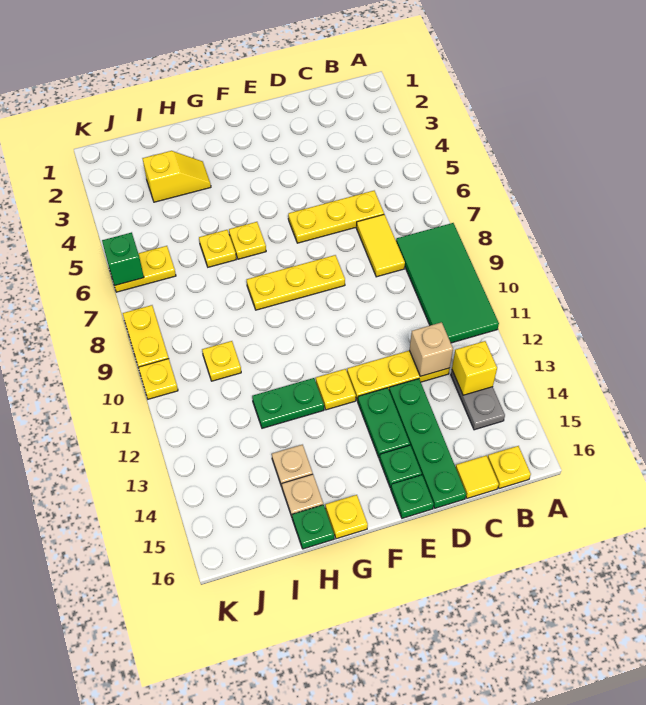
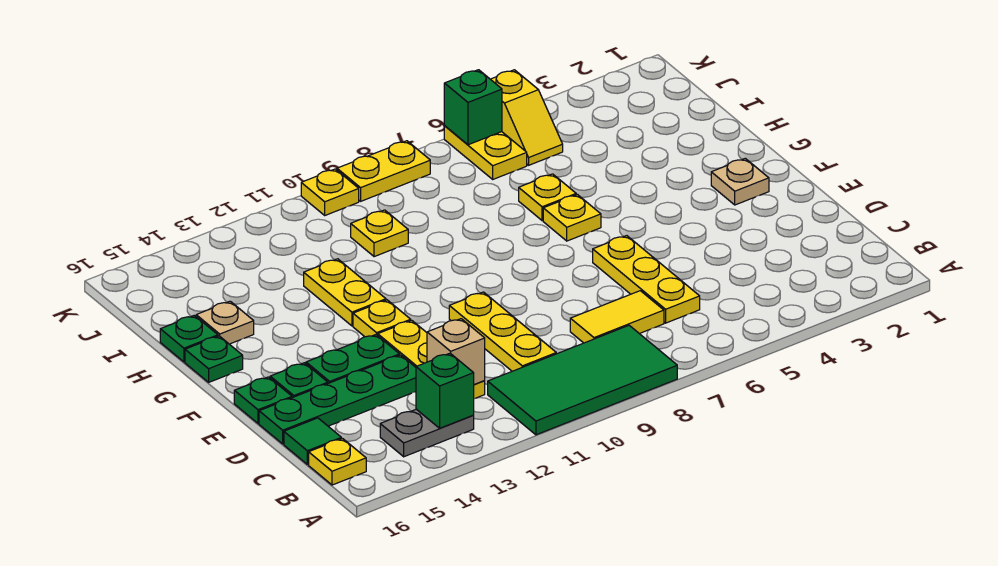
yellow 1x1 brick [452,341,497,395] -> green 1x1 brick [416,353,474,428]
yellow 1x1 tile [456,456,499,498] -> green 1x1 tile [284,418,341,464]
yellow 1x3 plate [247,255,345,310] -> yellow 1x3 plate moved to [449,292,556,371]
green 1x2 plate [252,378,324,428] -> yellow 1x2 plate [304,259,386,326]
yellow 1x1 plate [325,495,368,539] -> green 1x1 plate [185,336,243,382]
yellow 1x2 slope [142,151,211,202] -> yellow 1x2 slope moved to [491,70,563,165]
tan 1x1 plate [272,445,313,487] -> tan 1x1 plate moved to [711,158,769,205]

